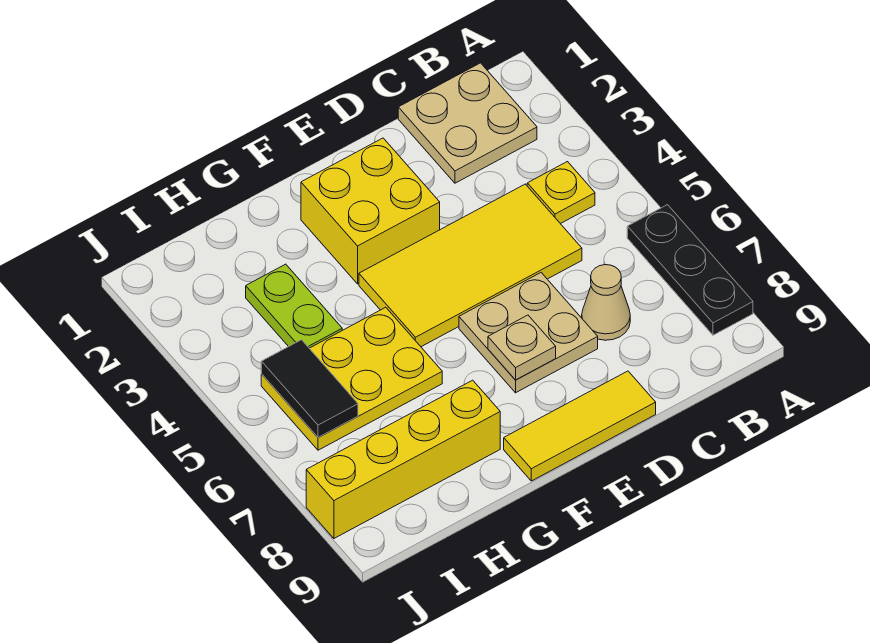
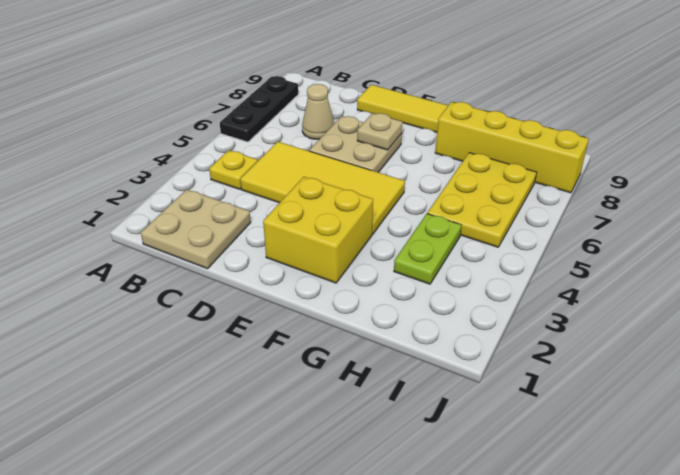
yellow 2x3 plate [261,307,442,450] -> yellow 2x3 plate turned to [427,153,537,247]
black 1x2 tile [261,340,358,438] -> none

